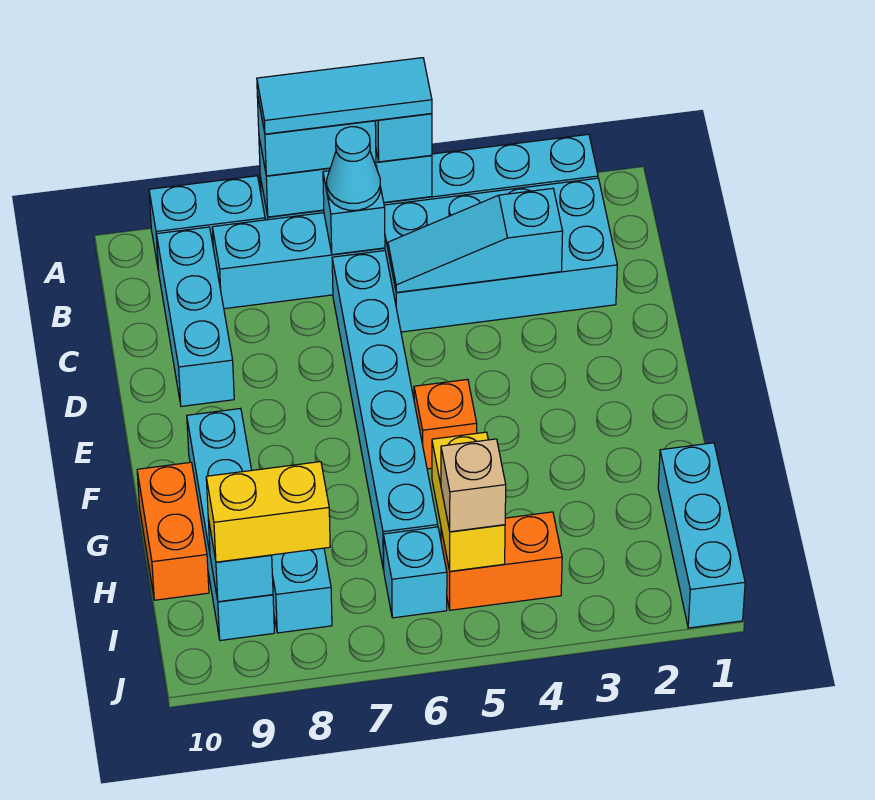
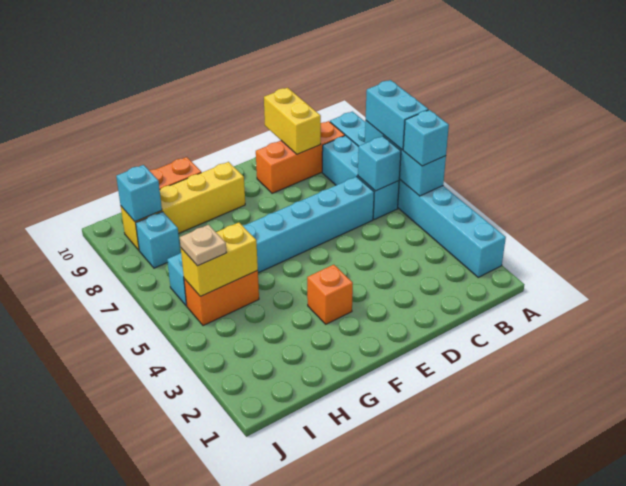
cyan 1x3 tile [257,58,432,134] -> none
cyan 2x4 brick [384,178,617,332] -> none
cyan 1x1 cone [327,127,380,210] -> none
cyan 1x3 brick [156,227,234,406] -> orange 1x3 brick [256,121,345,193]
cyan 1x3 slope [388,188,563,292] -> none
orange 1x1 brick [414,379,477,469] -> orange 1x1 brick moved to [307,265,353,324]
cyan 1x4 brick [187,408,274,640] -> yellow 1x4 brick [121,162,245,250]
cyan 1x3 brick [658,443,745,628] -> none
orange 1x2 brick [441,512,562,610] -> orange 1x2 brick turned to [184,271,259,326]
tan 1x1 brick [441,439,506,532] -> tan 1x1 plate [180,225,227,266]
yellow 1x2 brick [206,462,330,562] -> yellow 1x2 brick moved to [264,88,321,154]

